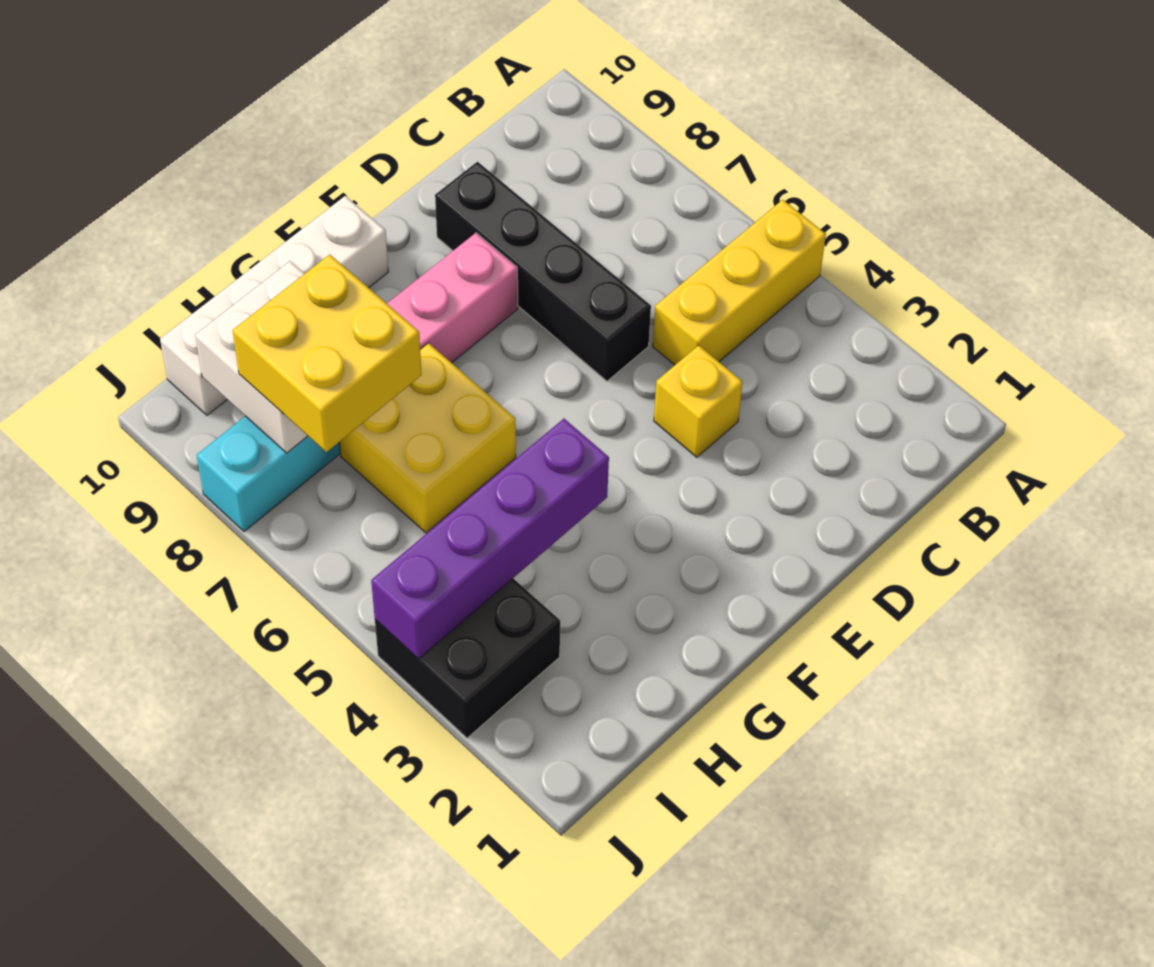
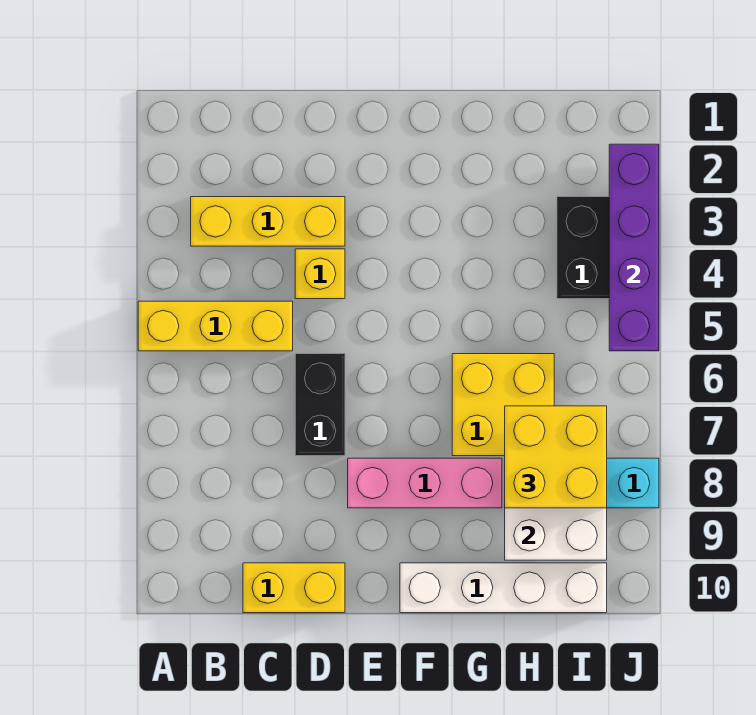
none -> yellow 1x3 brick [191,197,345,246]
none -> yellow 1x2 brick [243,563,345,613]
black 1x4 brick [435,162,651,381] -> black 1x2 brick [295,354,345,456]
purple 1x4 brick [371,419,609,659] -> purple 1x4 brick turned to [609,144,659,351]

